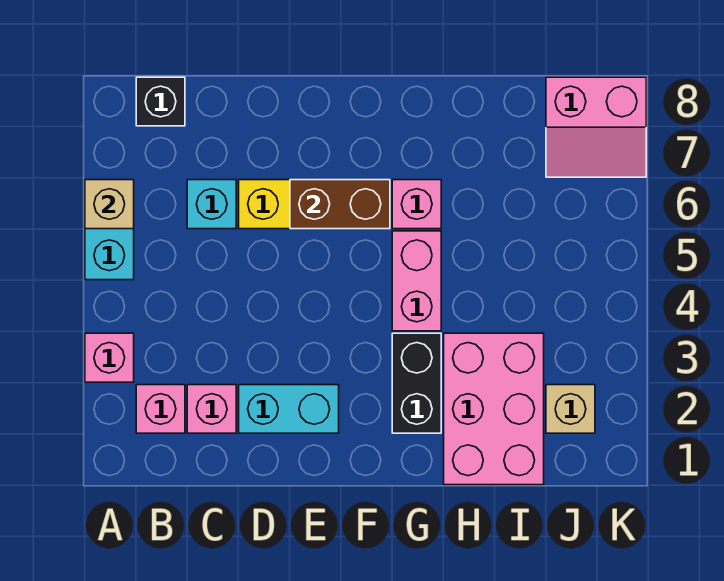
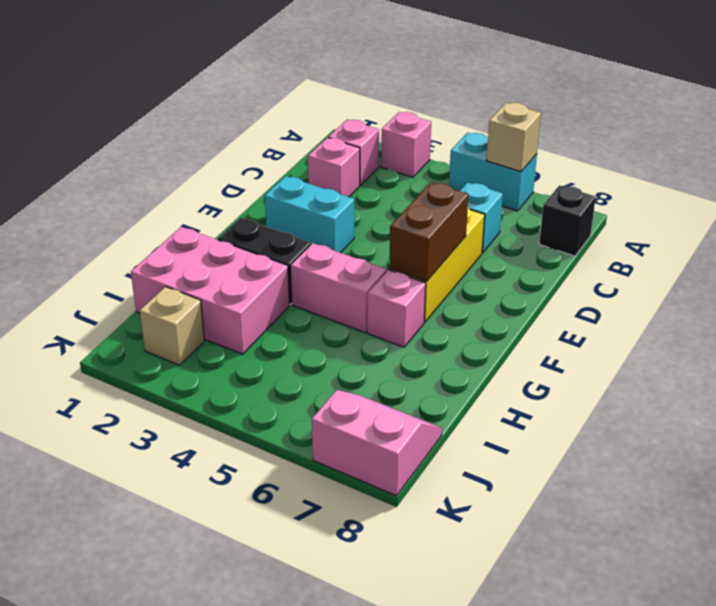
cyan 1x2 brick [239,385,339,433] -> cyan 1x2 brick turned to [265,176,354,253]
pink 2x2 slope [546,77,646,177] -> pink 2x2 slope turned to [312,390,442,496]

